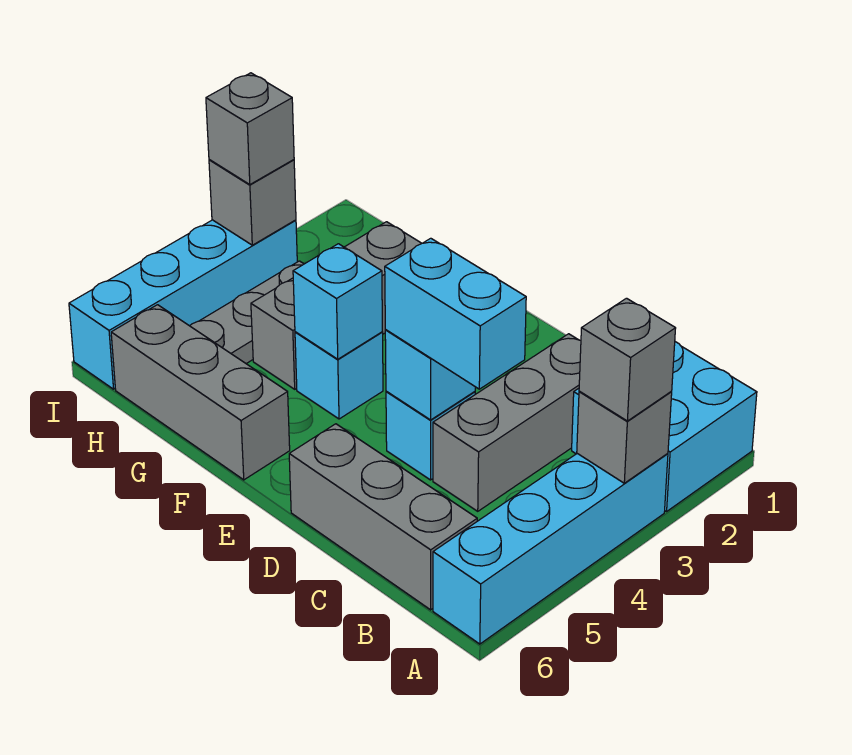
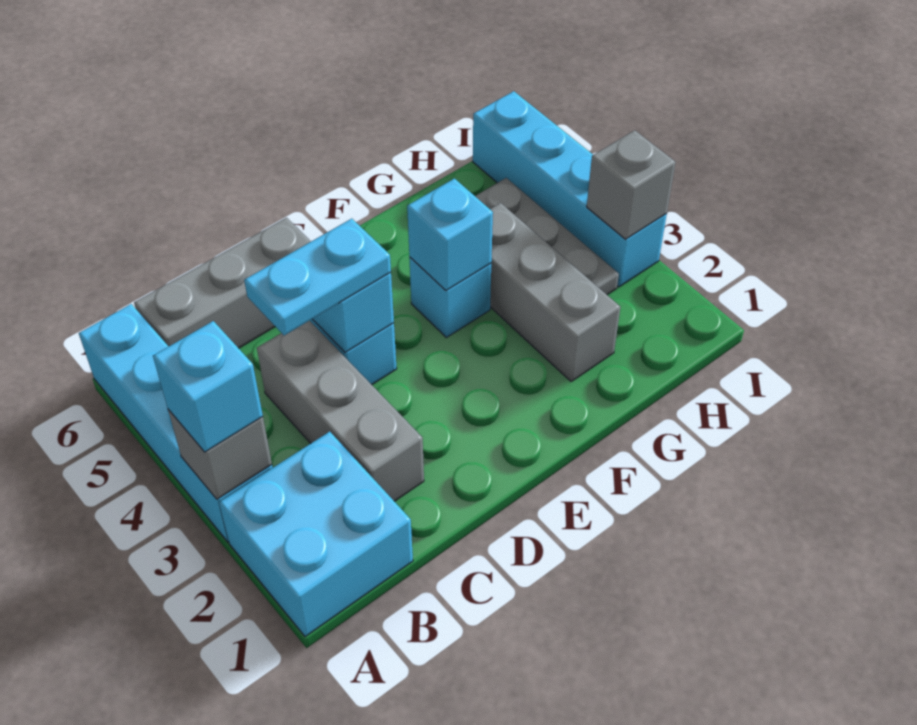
grey 1x1 brick [579,298,676,421] -> cyan 1x1 brick [153,321,263,452]
cyan 1x2 brick [385,238,526,389] -> cyan 1x2 plate [244,219,391,335]
grey 1x3 brick [111,305,290,480] -> none
grey 1x1 brick [206,73,294,185] -> none

